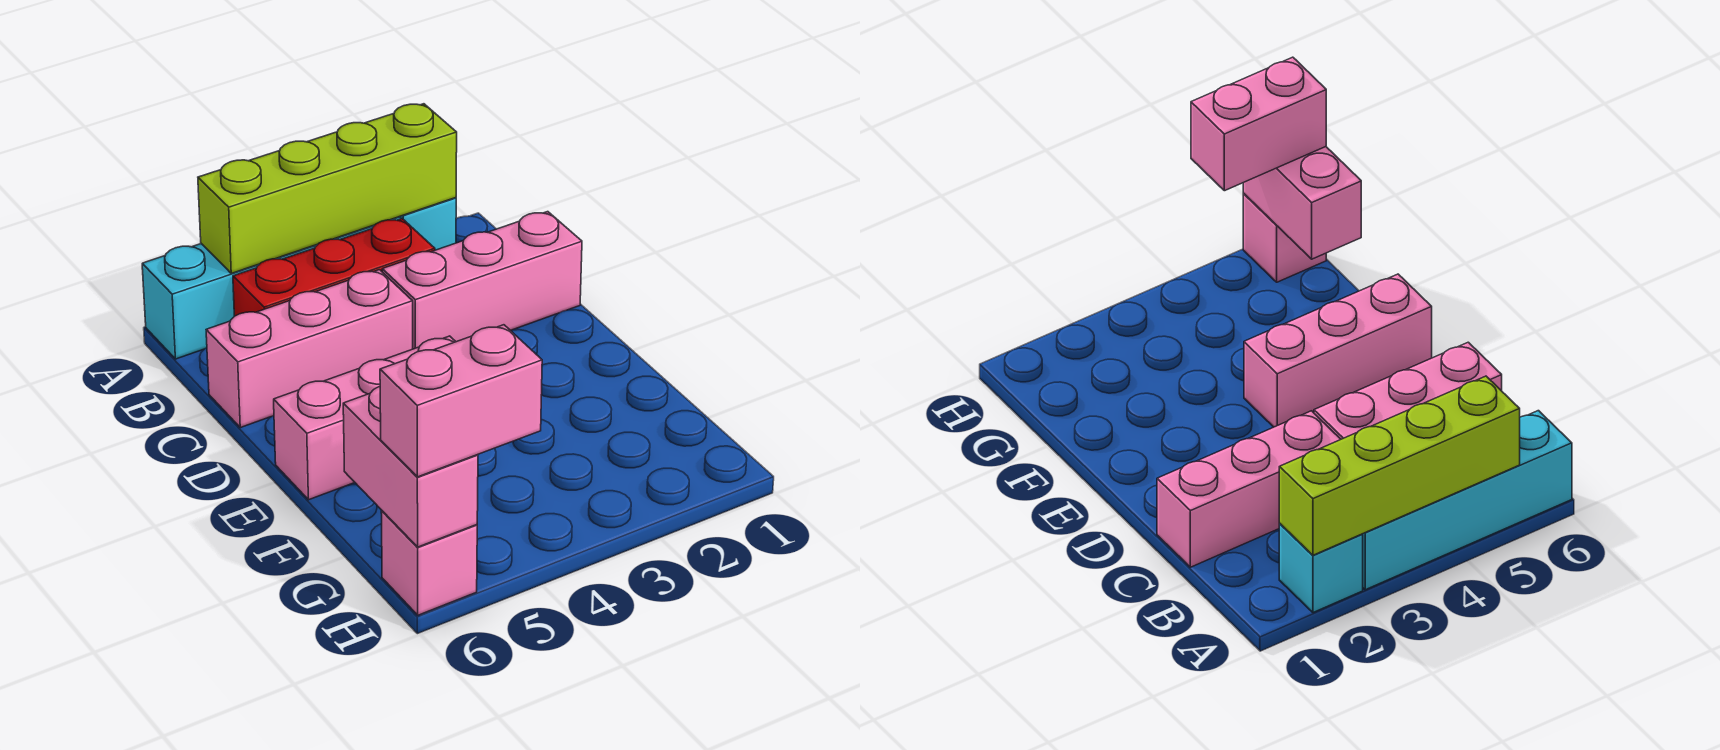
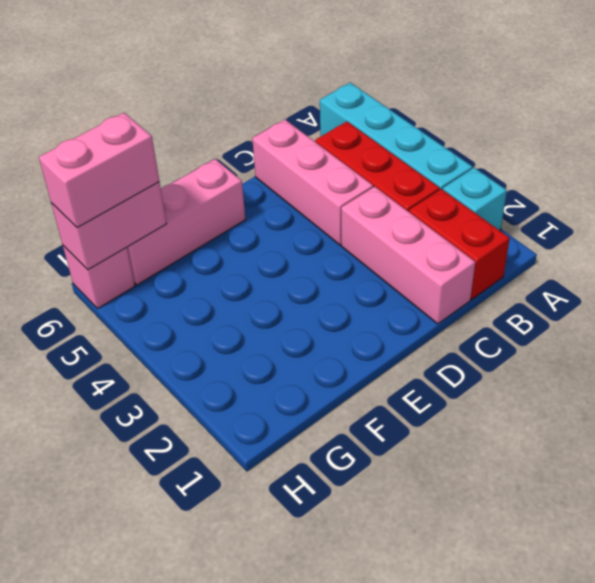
lime 1x4 brick [198,104,457,273] -> none
none -> red 1x2 brick [409,189,510,299]
pink 1x3 brick [274,336,456,500] -> pink 1x3 brick turned to [127,159,245,285]
pink 1x2 brick [380,325,542,477] -> pink 1x2 brick turned to [39,113,159,228]

